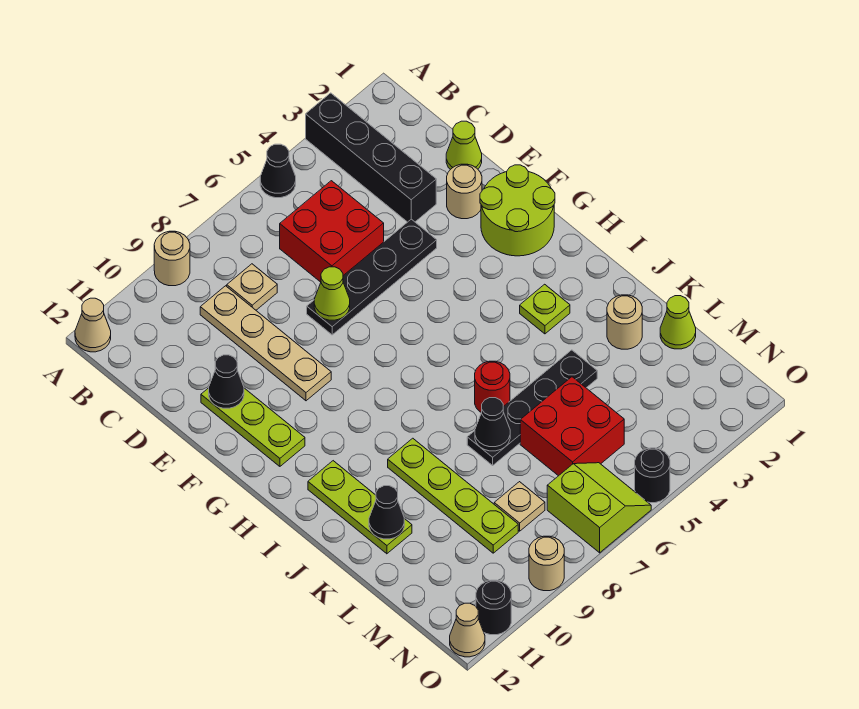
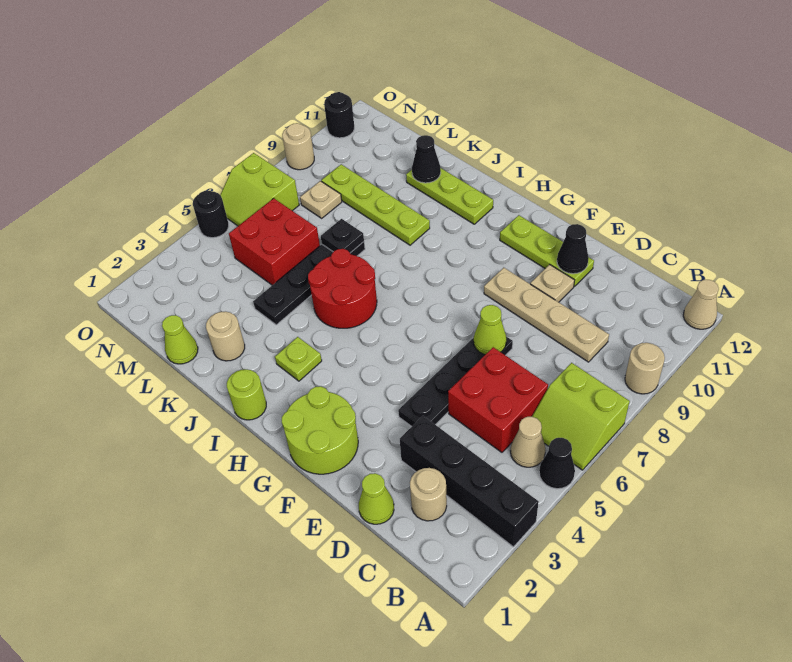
none -> lime 2x2 slope [532,363,630,470]
tan 1x1 plate [227,264,277,310] -> tan 1x1 plate moved to [530,265,575,302]
tan 1x1 round brick [447,164,482,219] -> tan 1x1 round brick moved to [410,468,447,521]
none -> lime 1x1 round brick [227,369,266,420]
red 1x1 round brick [475,361,510,412] -> red 2x2 round brick [308,249,377,328]
black 1x1 cone [475,398,510,451] -> black 1x1 plate [321,219,364,253]
tan 1x1 cone [450,603,485,657] -> tan 1x1 cone moved to [511,417,545,467]

